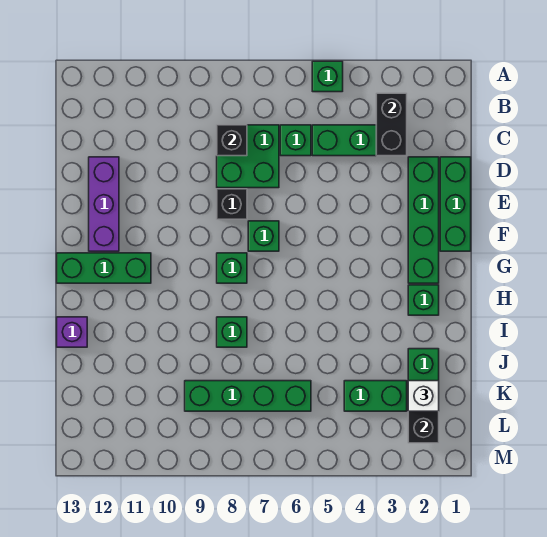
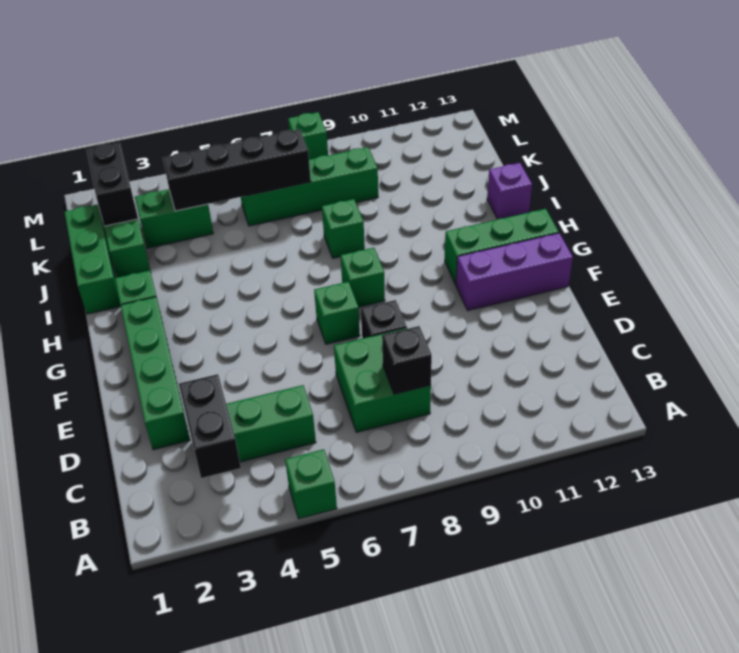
green 1x1 brick [280,125,311,156] -> green 1x1 brick moved to [288,112,328,159]
green 1x3 brick [440,157,471,251] -> green 1x3 brick moved to [65,204,121,314]
purple 1x3 brick [89,157,119,251] -> purple 1x3 brick turned to [456,233,573,311]
white 1x1 brick [408,381,439,411] -> none
none -> black 1x4 brick [163,129,311,211]

